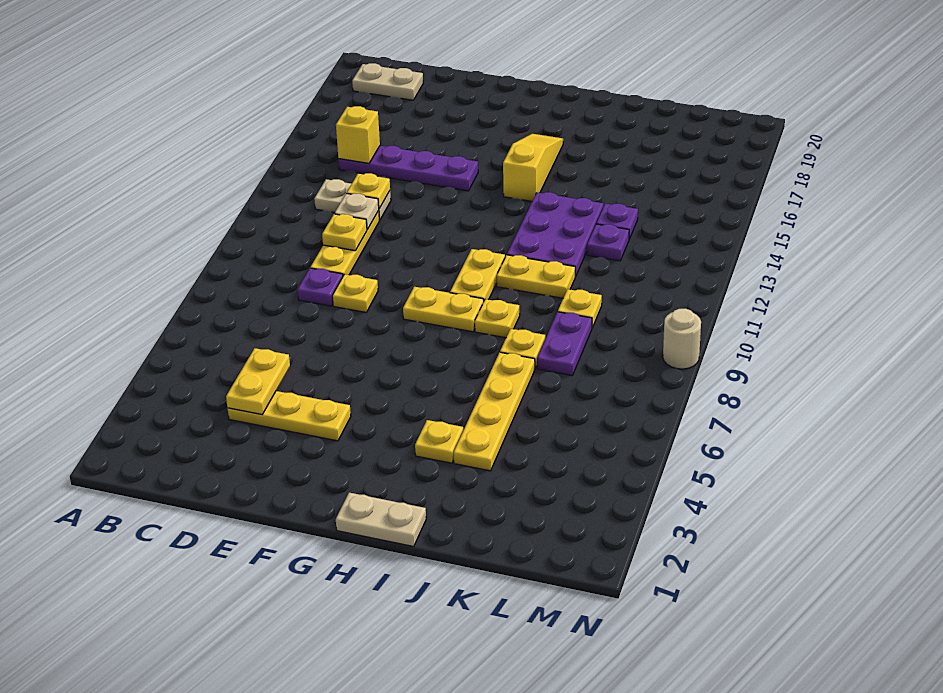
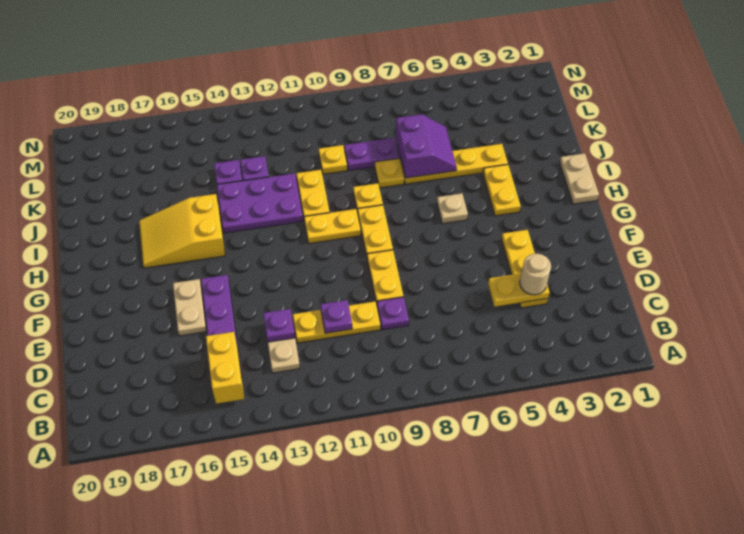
tan 1x2 plate [352,63,423,100] -> tan 1x2 plate moved to [173,279,207,336]
yellow 1x1 brick [336,106,380,163] -> yellow 1x2 brick [206,332,244,404]
yellow 1x1 plate [322,214,367,251] -> purple 1x1 plate [321,300,352,333]
tan 1x1 plate [335,193,379,229] -> tan 1x1 plate moved to [437,193,468,224]
yellow 1x1 plate [347,173,390,209] -> purple 1x1 plate [263,309,295,342]
yellow 1x1 plate [332,274,378,312] -> yellow 1x2 plate [367,250,403,304]
yellow 1x3 slope [503,134,563,201] -> yellow 2x3 slope [139,194,225,268]
yellow 1x1 plate [415,420,463,463] -> yellow 1x2 plate [483,165,521,216]
none -> purple 2x2 slope [396,114,457,178]
tan 1x1 round brick [663,309,701,369] -> tan 1x1 round brick moved to [520,254,551,295]

